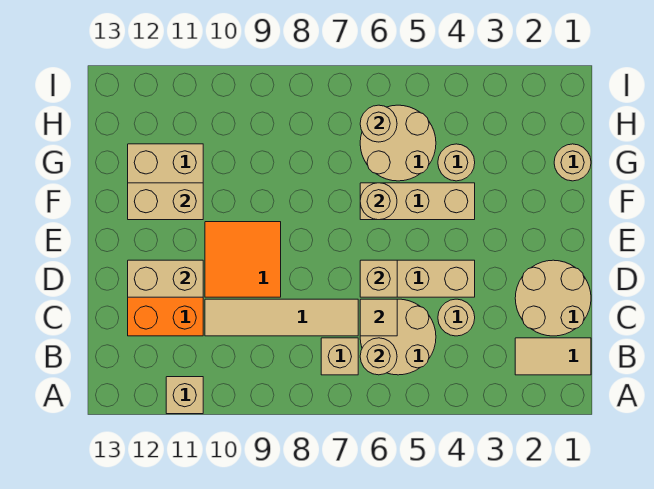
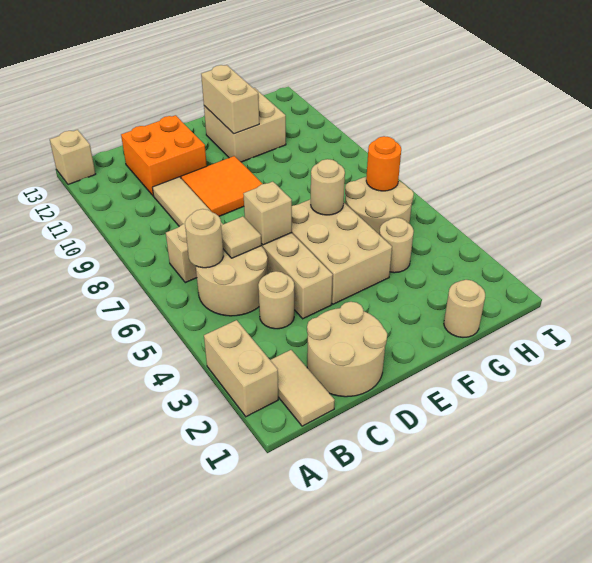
tan 1x1 brick [166,377,203,414] -> tan 1x1 brick moved to [50,130,95,185]
tan 1x2 brick [128,260,203,297] -> tan 1x2 brick moved to [204,320,278,417]
tan 1x3 brick [360,183,475,220] -> tan 2x3 brick [292,199,392,304]
tan 1x1 round brick [360,105,397,142] -> orange 1x1 round brick [366,136,401,191]

